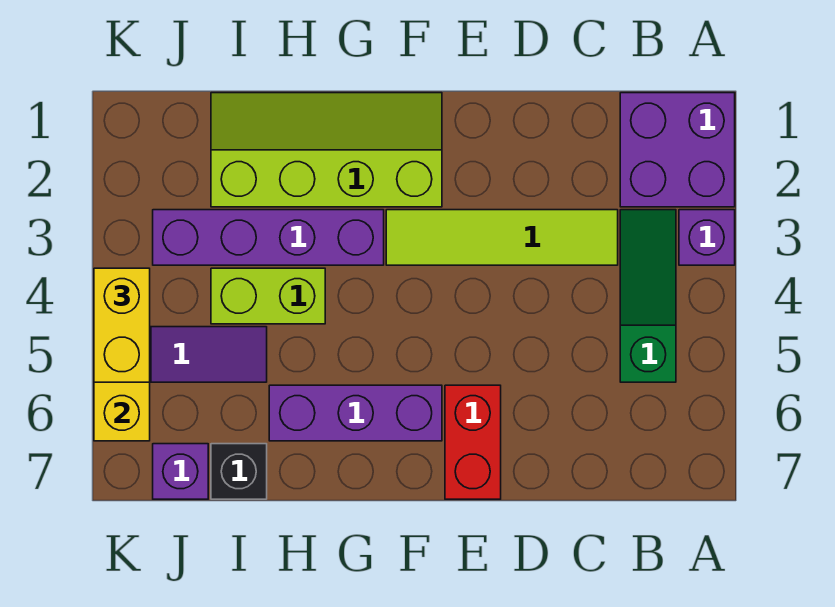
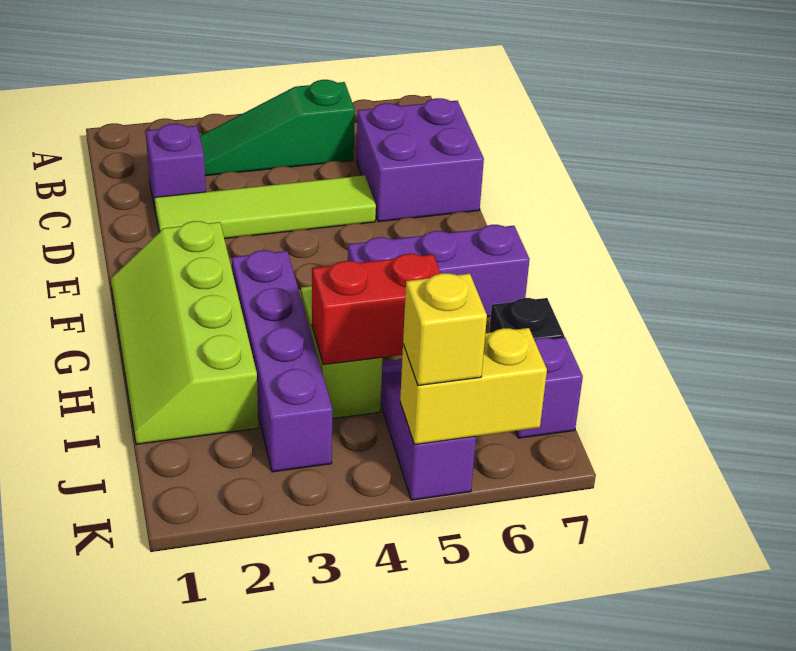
purple 2x2 brick [620,93,735,207] -> purple 2x2 brick moved to [357,98,484,222]
purple 1x1 brick [679,210,735,265] -> purple 1x1 brick moved to [146,124,206,208]
lime 1x4 tile [386,210,618,265] -> lime 1x4 tile turned to [155,175,376,239]
red 1x2 brick [445,385,501,499] -> red 1x2 brick moved to [312,254,441,365]
purple 1x3 brick [269,385,442,441] -> purple 1x3 brick turned to [348,225,530,317]
yellow 1x2 brick [94,268,150,382] -> yellow 1x1 brick [403,273,487,386]

